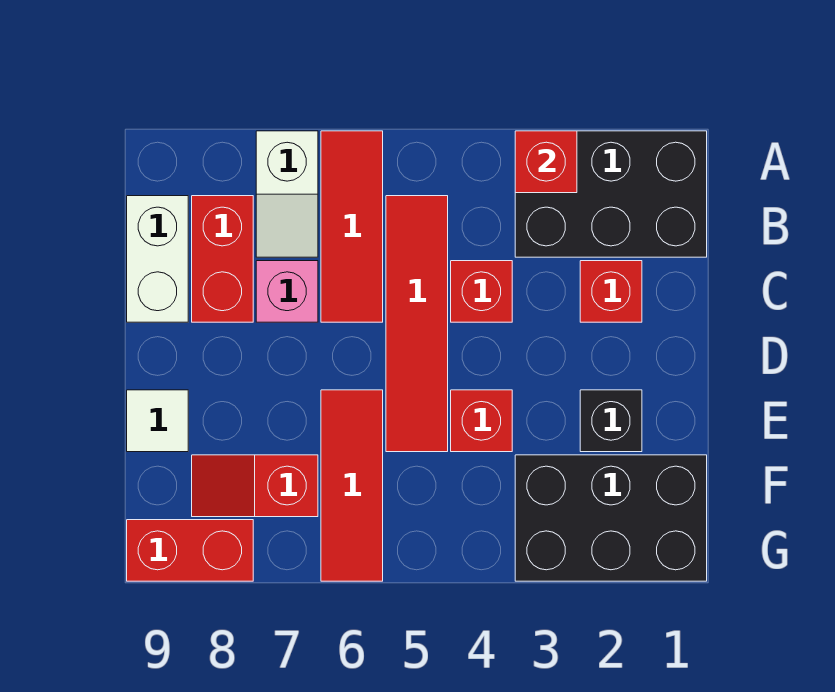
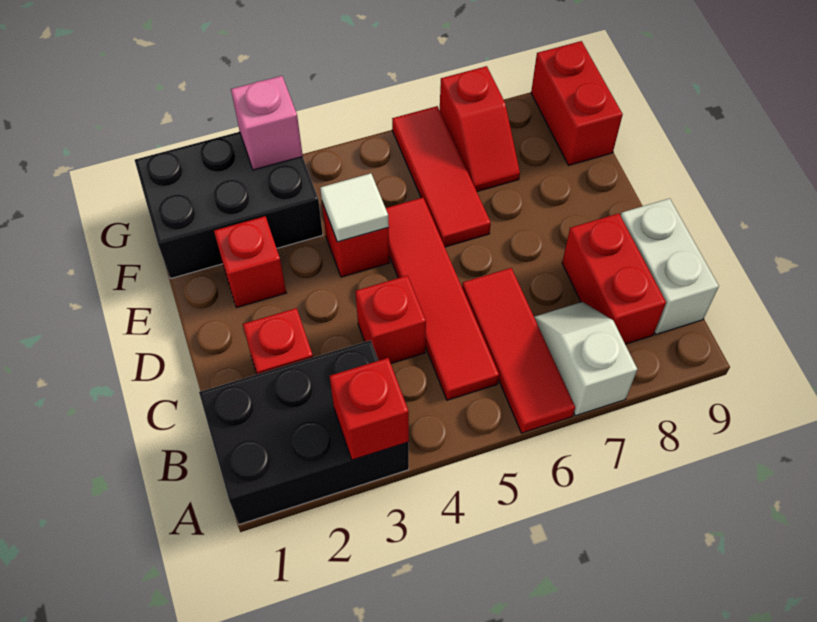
pink 1x1 brick [256,261,318,322] -> pink 1x1 brick moved to [231,76,303,170]
black 1x1 brick [580,390,642,452] -> red 1x1 brick [214,216,286,308]
white 1x1 tile [127,390,188,452] -> white 1x1 tile moved to [320,173,389,242]
red 1x2 slope [192,455,318,517] -> red 1x2 slope turned to [440,66,520,191]
red 1x2 brick [127,520,253,581] -> red 1x2 brick turned to [531,41,623,165]

